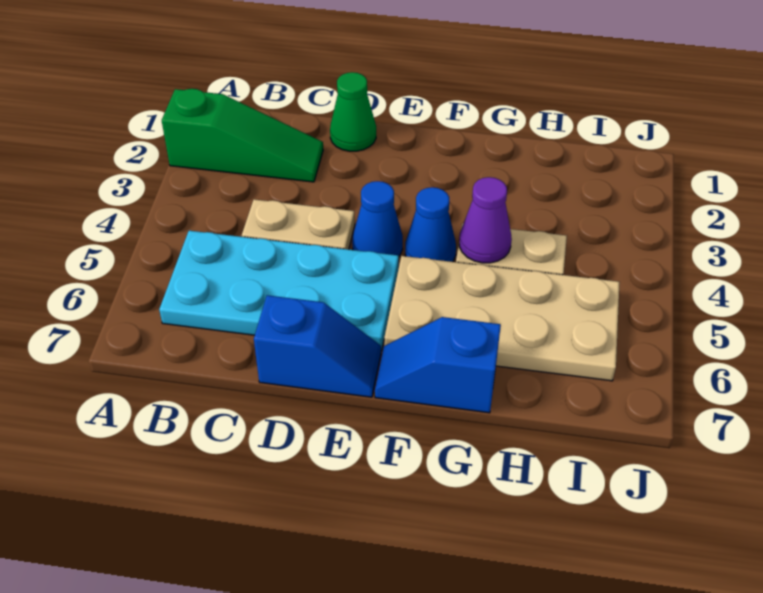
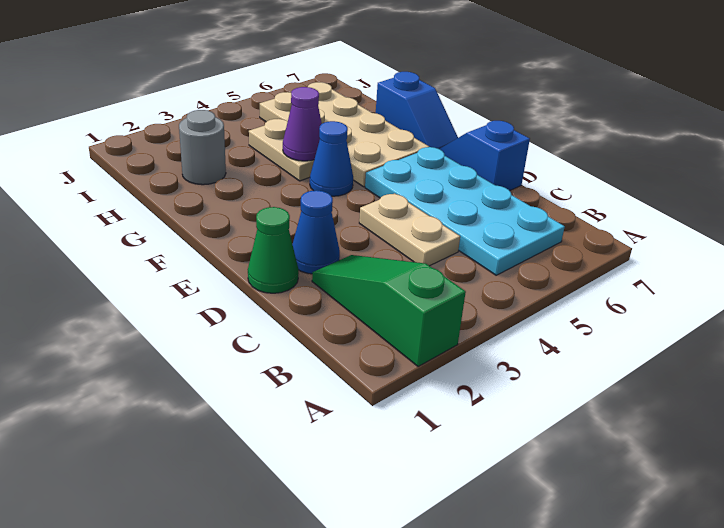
blue 1x1 cone [352,181,403,256] -> blue 1x1 cone moved to [292,190,340,274]
none -> grey 1x1 round brick [179,110,226,185]

